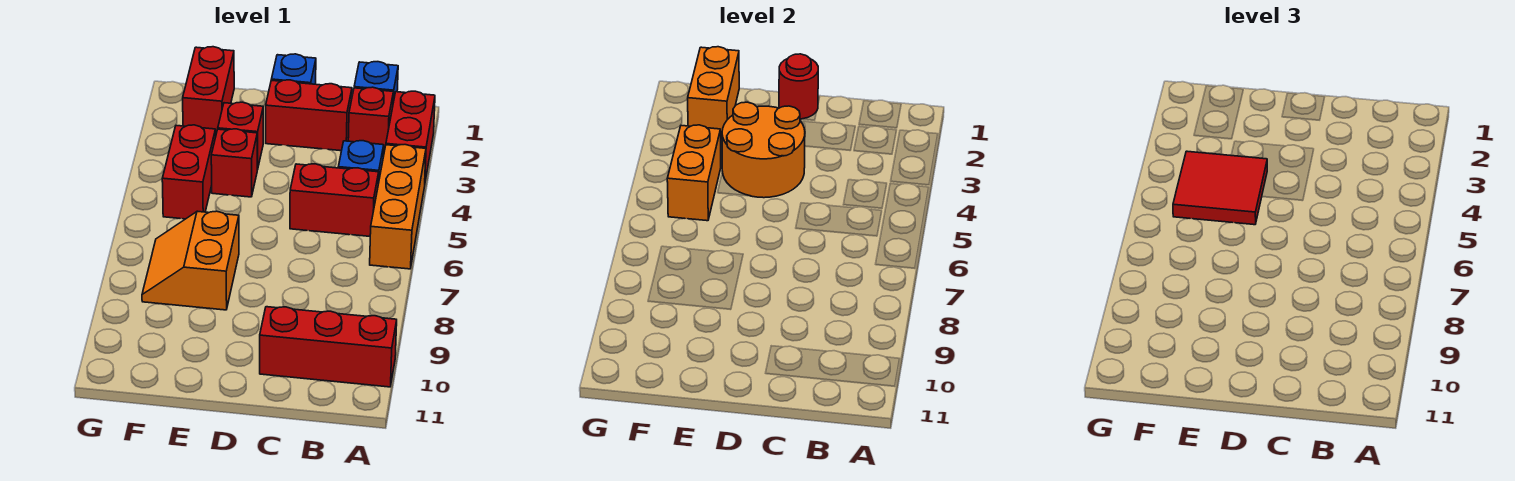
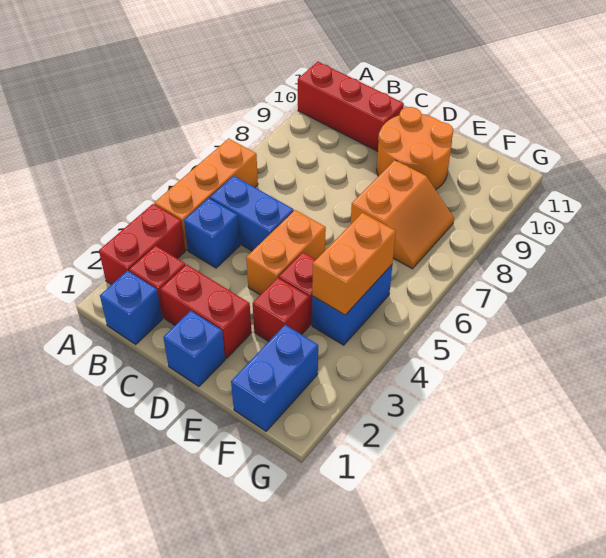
red 1x2 brick [290,164,379,236] -> blue 1x2 brick [210,176,294,251]
red 1x1 round brick [779,54,818,119] -> none
orange 2x2 round brick [722,102,805,198] -> orange 2x2 round brick moved to [377,107,453,190]
red 2x2 tile [1173,151,1267,225] -> none
red 1x2 brick [183,47,234,133] -> blue 1x2 brick [231,325,318,431]
orange 1x2 brick [688,47,739,139] -> orange 1x2 brick moved to [246,210,326,295]
red 1x2 brick [162,125,216,219] -> blue 1x2 brick [312,265,392,345]

